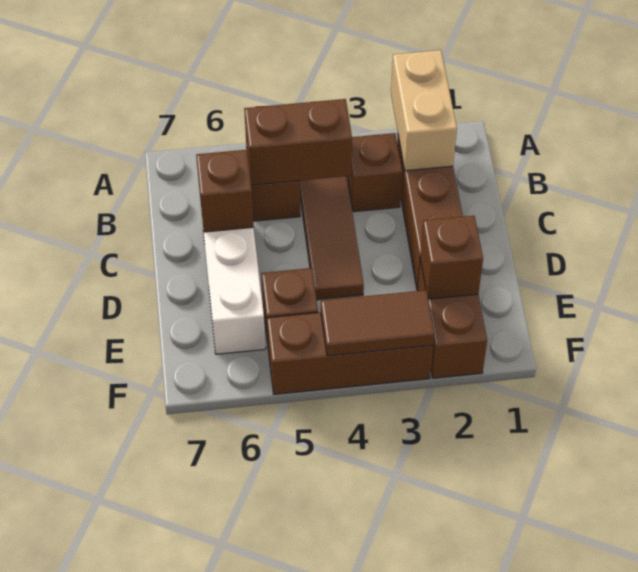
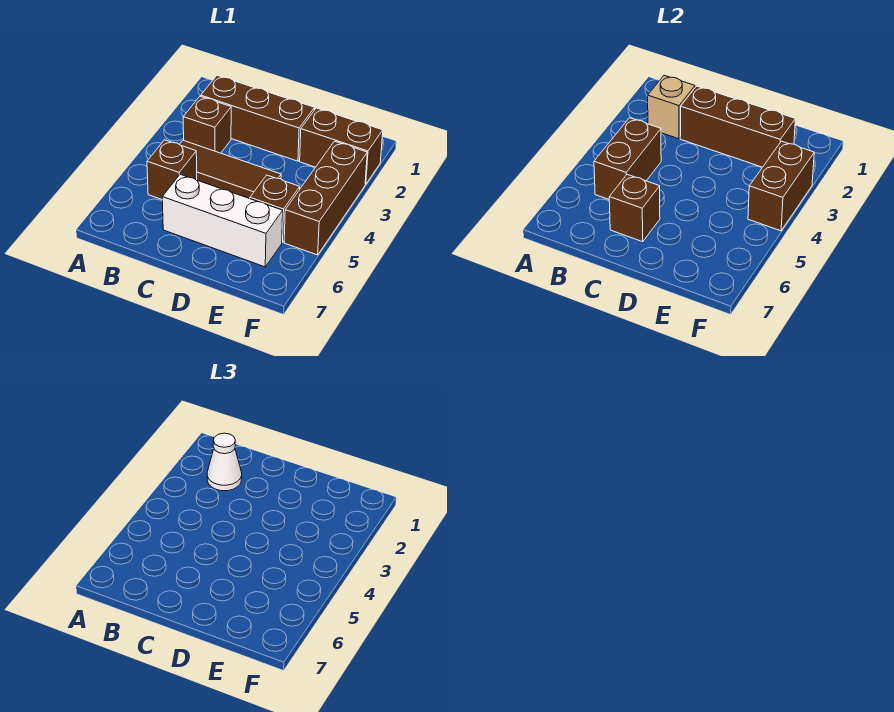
tan 1x2 brick [391,50,457,171] -> tan 1x1 brick [648,75,695,139]
none -> white 1x1 cone [207,433,242,491]
brown 1x1 brick [420,216,483,299] -> brown 1x3 brick [680,86,795,167]
brown 1x2 tile [321,290,434,356] -> brown 1x2 brick [748,141,814,231]

